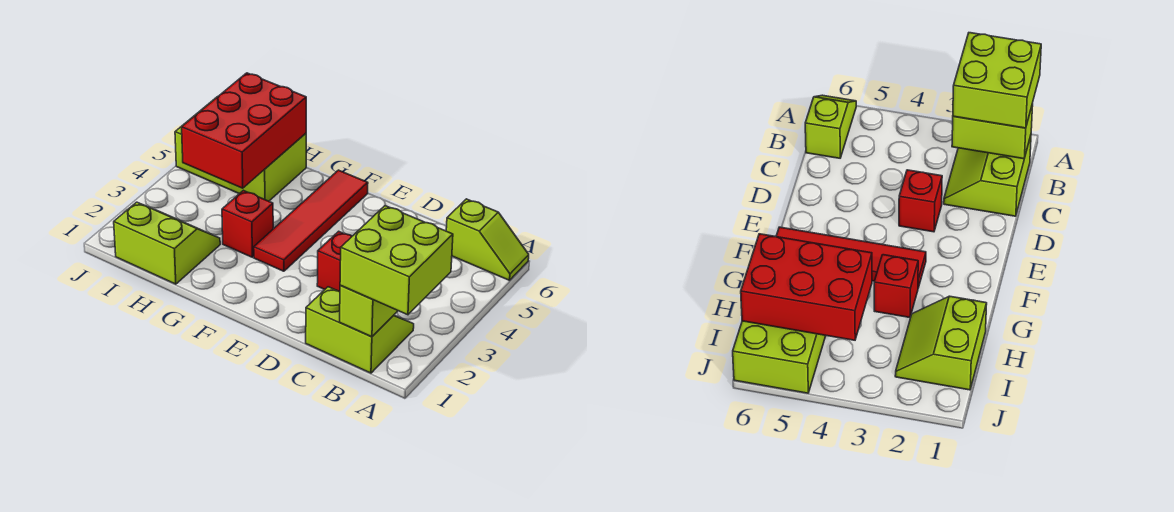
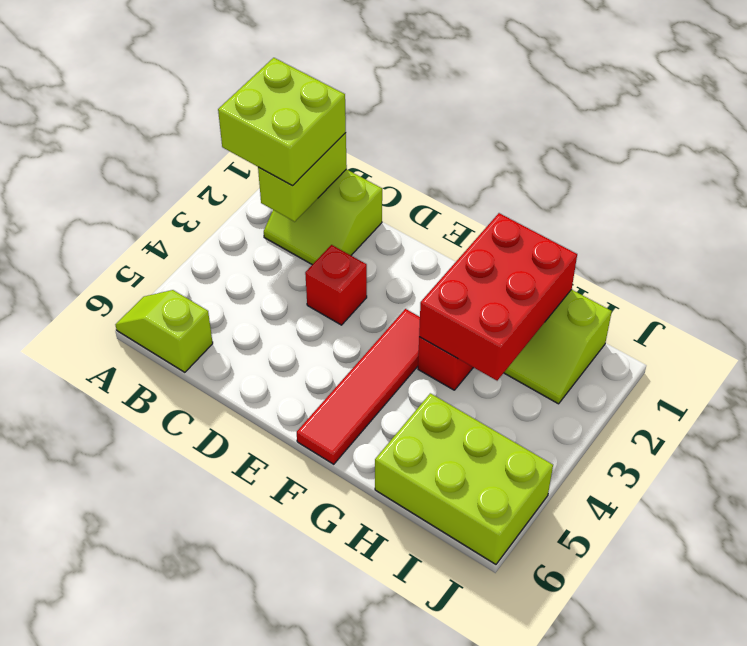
red 2x3 brick [182,73,306,188] -> red 2x3 brick moved to [419,213,577,380]

